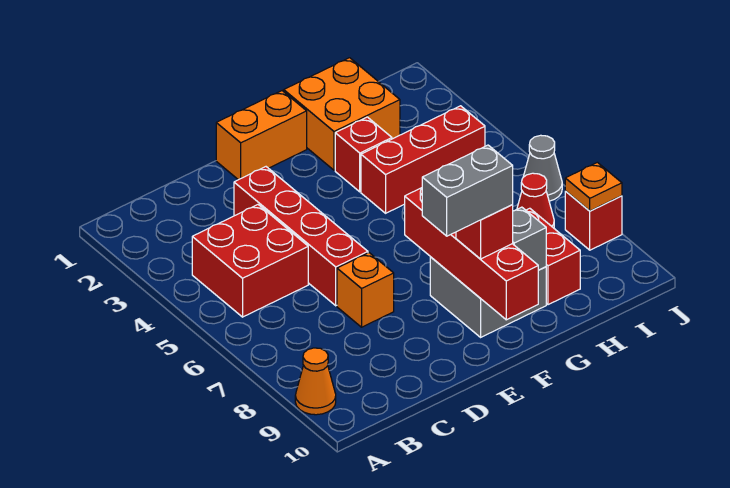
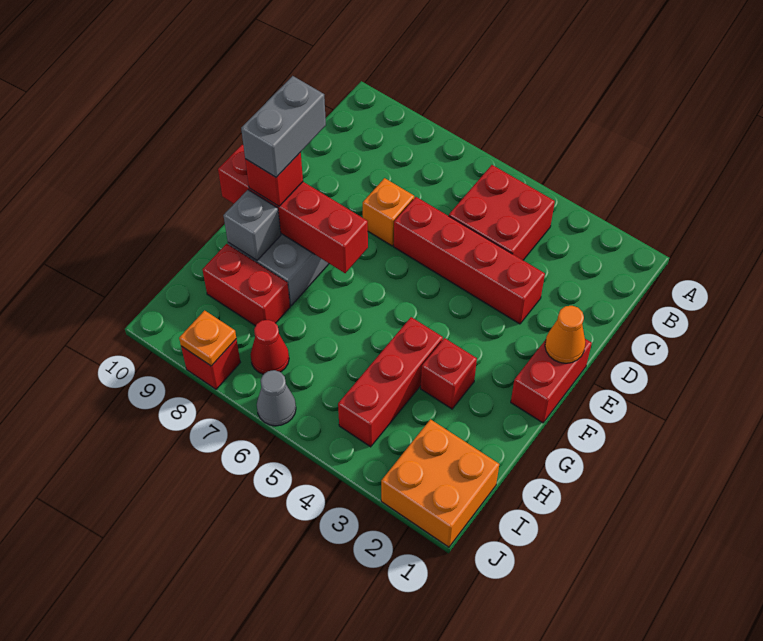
orange 1x1 cone [295,348,336,415] -> orange 1x1 cone moved to [545,306,585,363]
orange 1x2 brick [216,91,307,180] -> red 1x2 brick [511,339,592,423]
orange 2x2 brick [284,58,400,170] -> orange 2x2 brick moved to [381,419,499,547]

